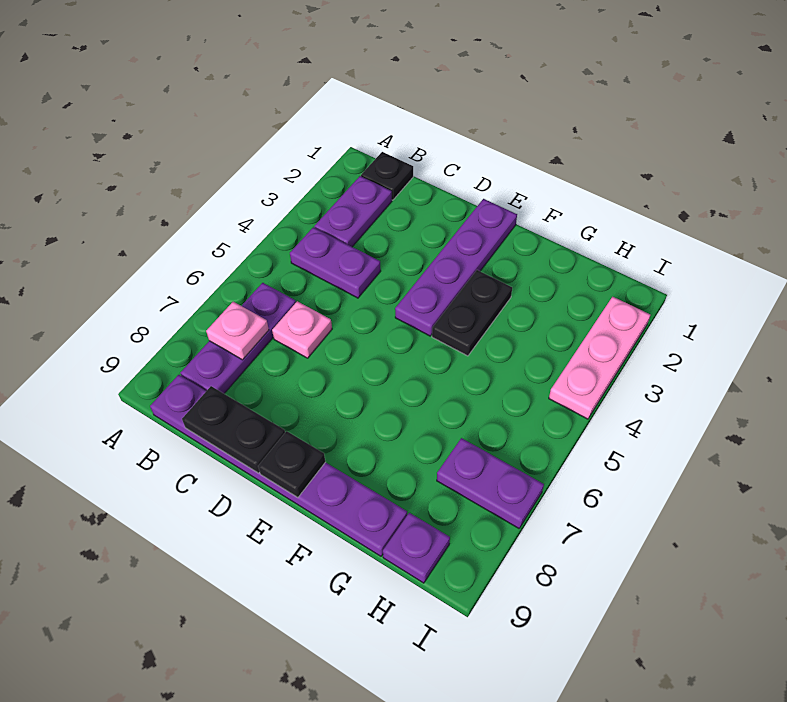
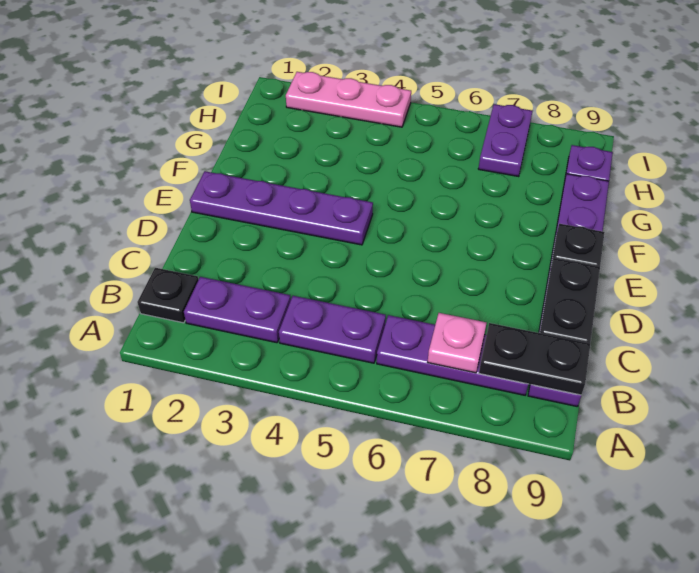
purple 1x2 plate [290,227,381,298] -> purple 1x2 plate turned to [279,296,386,363]
pink 1x1 plate [272,301,332,358] -> none
black 1x2 plate [432,270,512,356] -> black 1x2 plate moved to [479,323,590,395]

